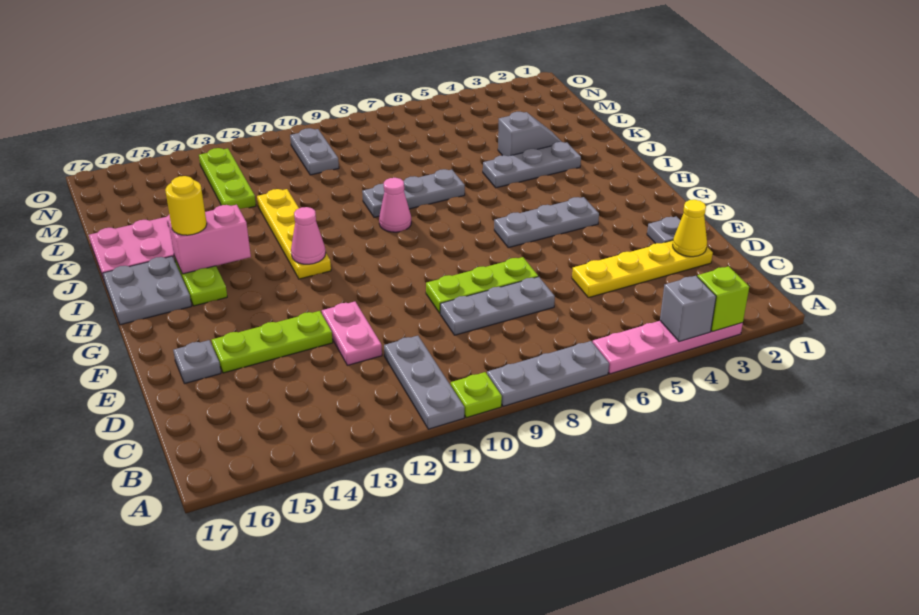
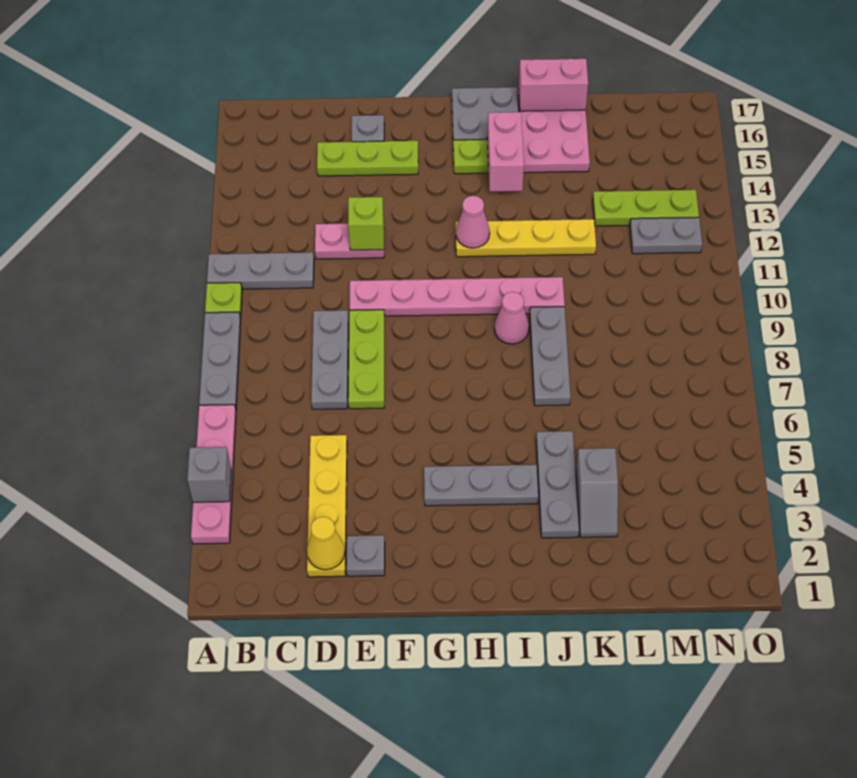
lime 1x1 brick [697,266,749,332] -> lime 1x1 brick moved to [348,197,384,250]
none -> pink 1x6 plate [350,277,565,316]
lime 1x3 plate [212,311,333,373] -> lime 1x3 plate turned to [317,141,418,176]
grey 1x3 plate [494,197,599,248] -> grey 1x3 plate turned to [424,465,538,506]
yellow 1x1 round brick [165,176,207,235] -> none
none -> pink 1x2 brick [519,59,588,111]
grey 1x2 plate [290,128,339,175] -> grey 1x2 plate moved to [630,217,702,254]

